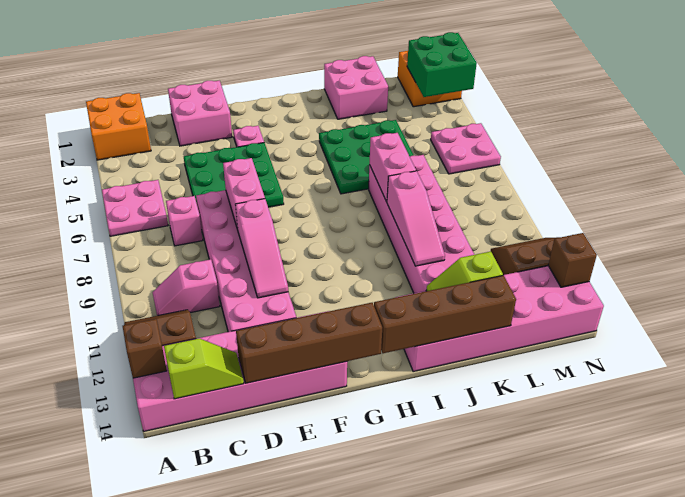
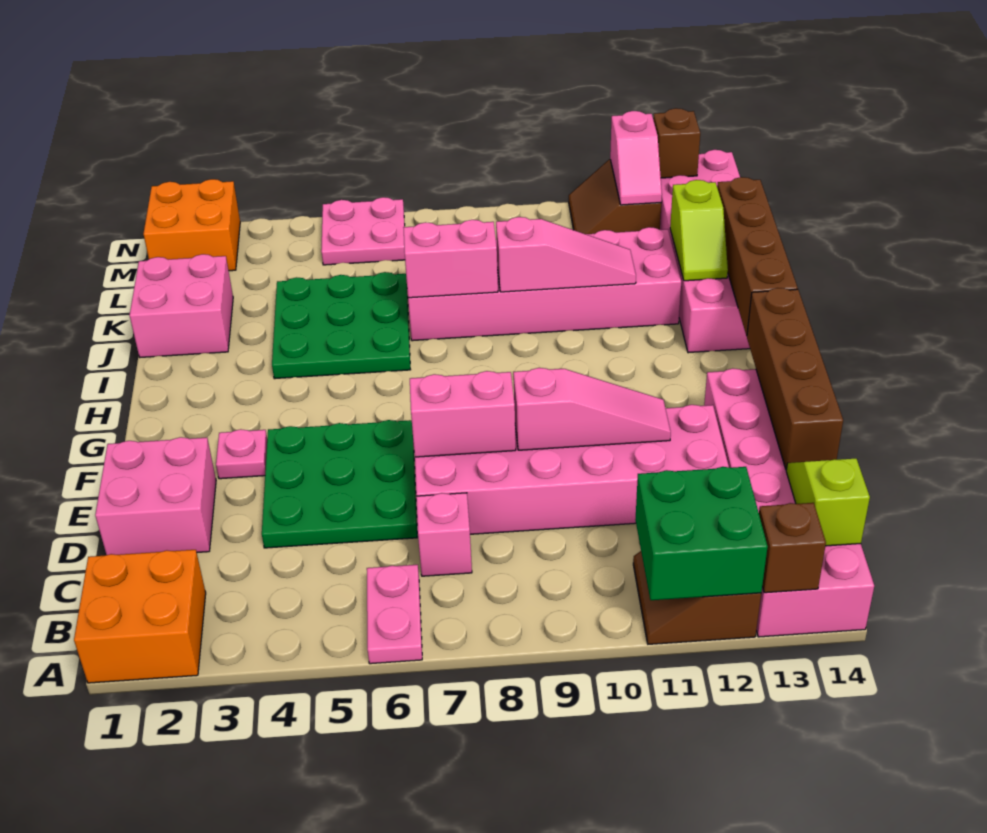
pink 2x2 plate [102,180,168,236] -> pink 1x2 plate [367,565,422,664]
pink 1x2 slope [153,259,220,316] -> pink 1x2 slope moved to [610,111,662,205]
green 2x2 brick [407,32,477,97] -> green 2x2 brick moved to [635,467,768,600]

